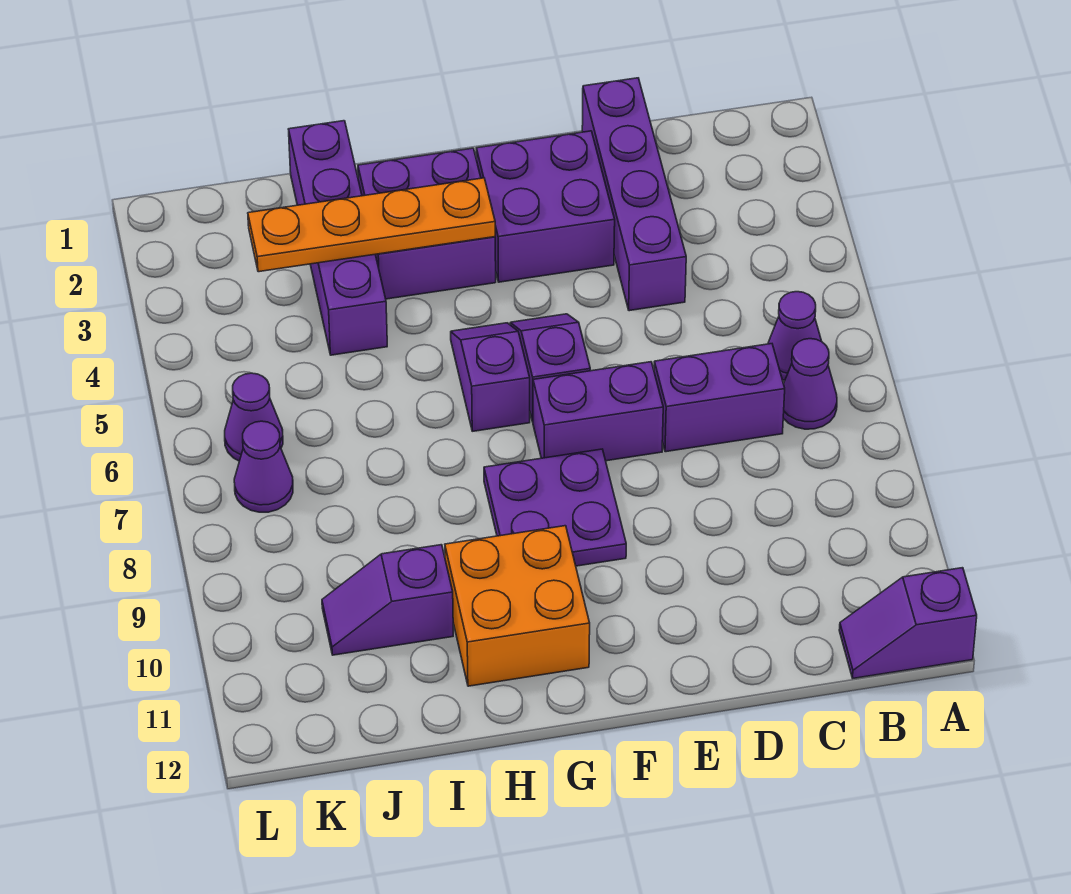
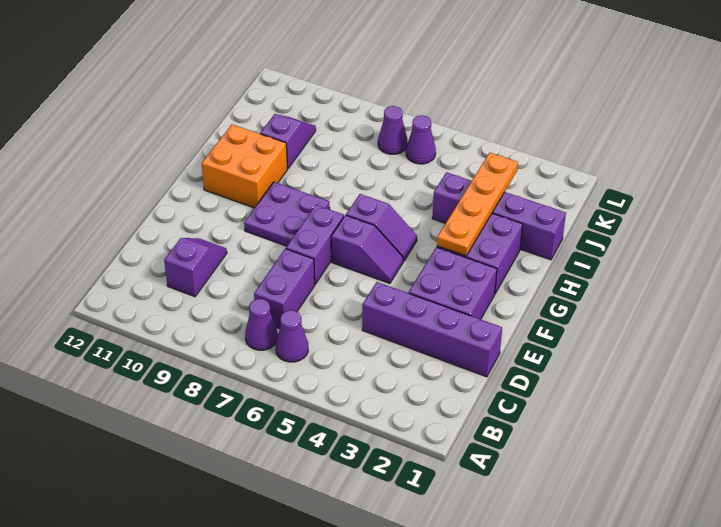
purple 1x2 slope [839,568,977,678] -> purple 1x2 slope moved to [164,238,227,297]

